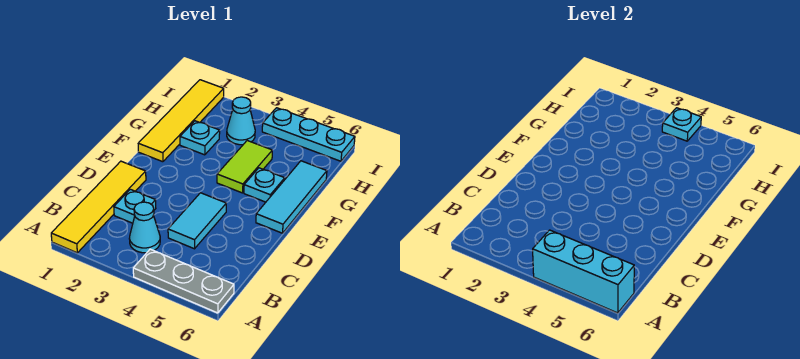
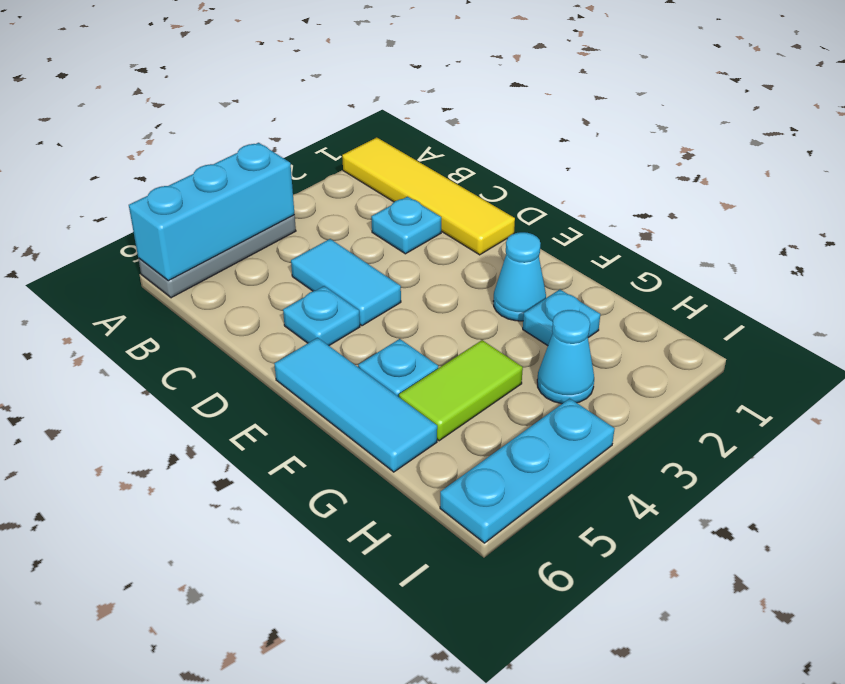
cyan 1x1 cone [129,202,160,253] -> cyan 1x1 cone moved to [493,232,546,321]
yellow 1x4 tile [138,80,224,162] -> none
lime 1x2 tile [217,141,272,193] -> lime 1x2 tile turned to [399,340,523,441]
cyan 1x1 plate [662,108,701,141] -> cyan 1x1 plate moved to [283,286,360,346]

